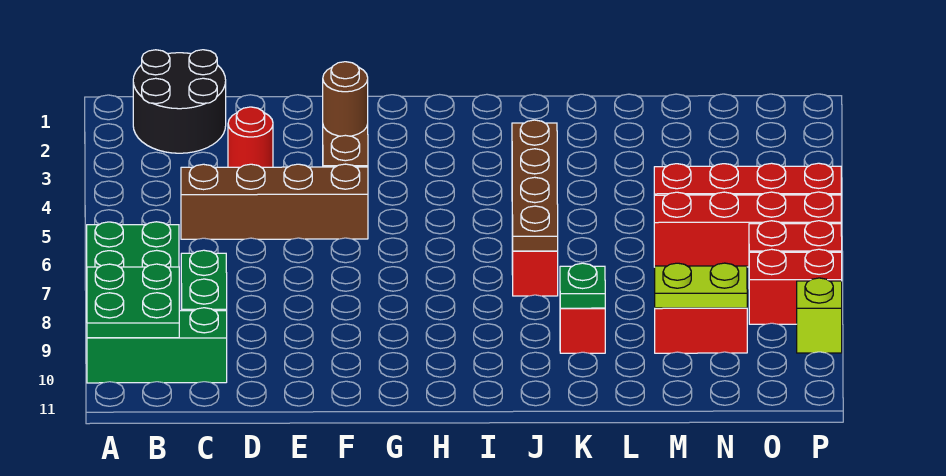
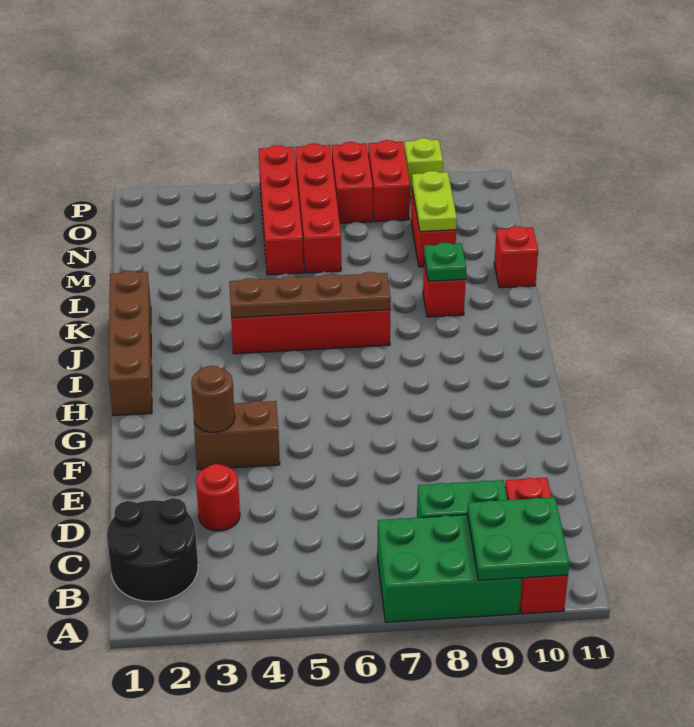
green 1x3 brick [87,308,227,383] -> red 1x3 brick [505,478,568,614]
brown 1x4 brick [181,164,368,239] -> brown 1x4 brick moved to [109,271,152,416]
none -> red 1x1 brick [494,226,538,288]

